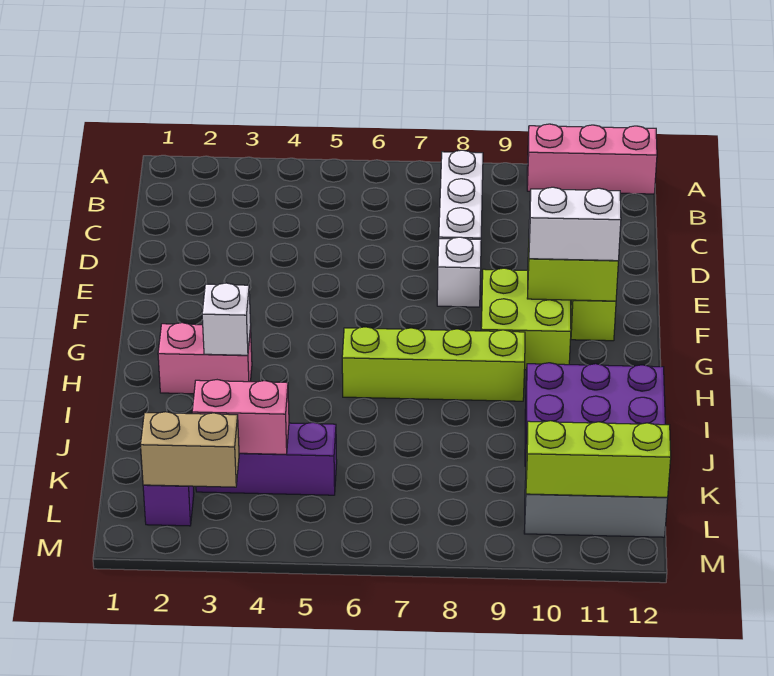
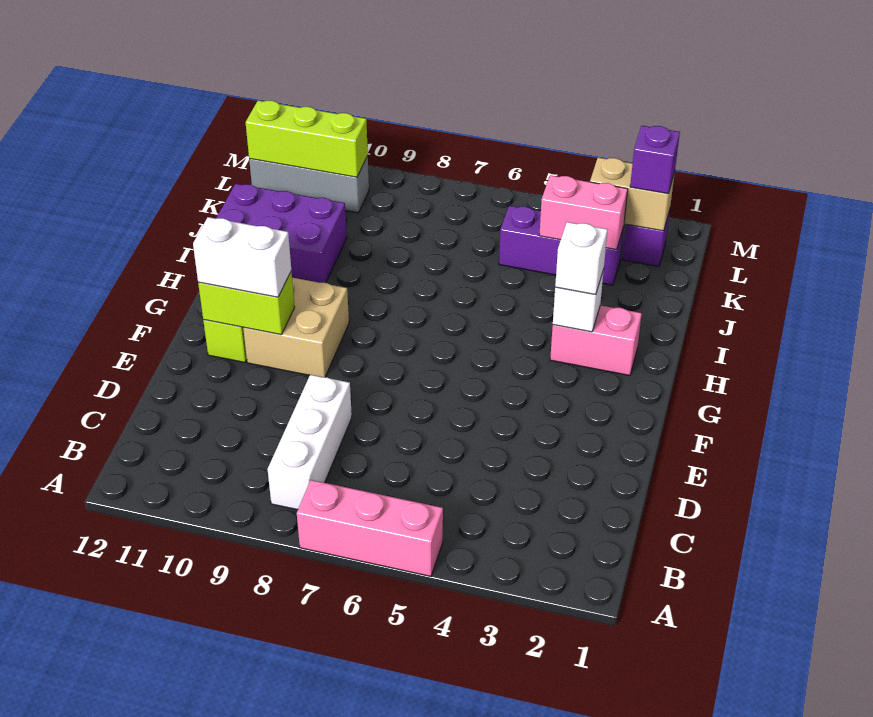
pink 1x3 brick [527,124,657,194] -> pink 1x3 brick moved to [297,480,443,576]
white 1x1 brick [437,237,481,307] -> white 1x1 brick moved to [555,222,608,295]
lime 2x2 brick [481,268,571,370] -> tan 2x2 brick [243,278,349,377]
lime 1x4 brick [342,327,525,401] -> none
none -> purple 1x1 brick [630,126,680,194]

